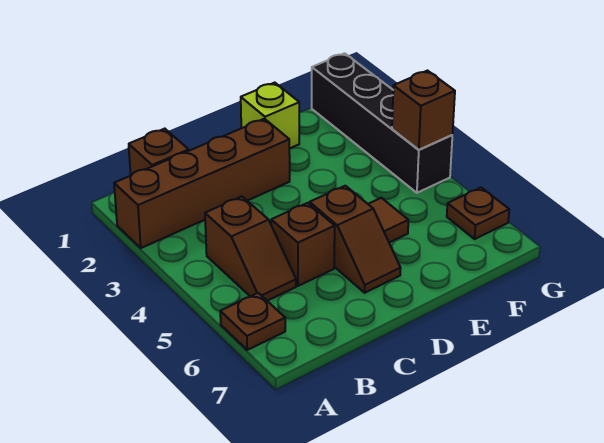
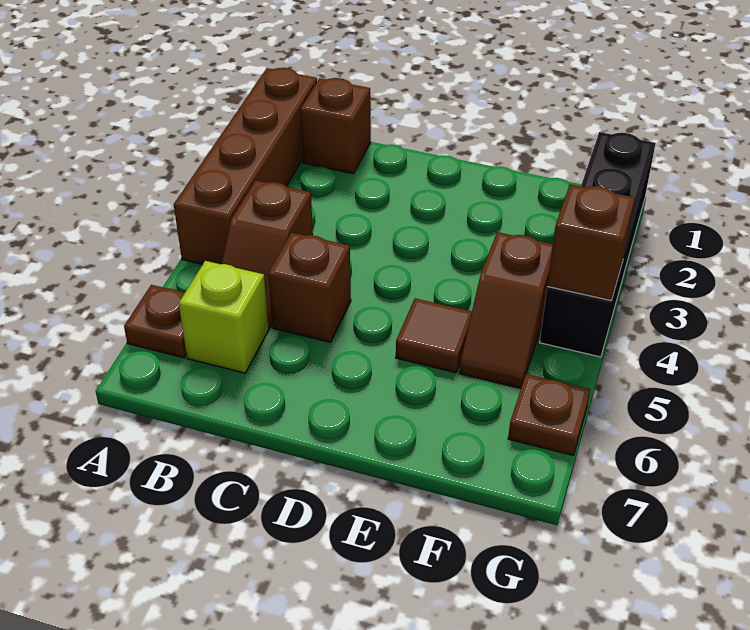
brown 1x4 brick [114,119,290,248] -> brown 1x4 brick turned to [174,68,317,265]
brown 1x2 slope [310,186,401,293] -> brown 1x2 slope moved to [459,232,553,388]
lime 1x1 brick [241,83,299,149] -> lime 1x1 brick moved to [179,261,269,373]

